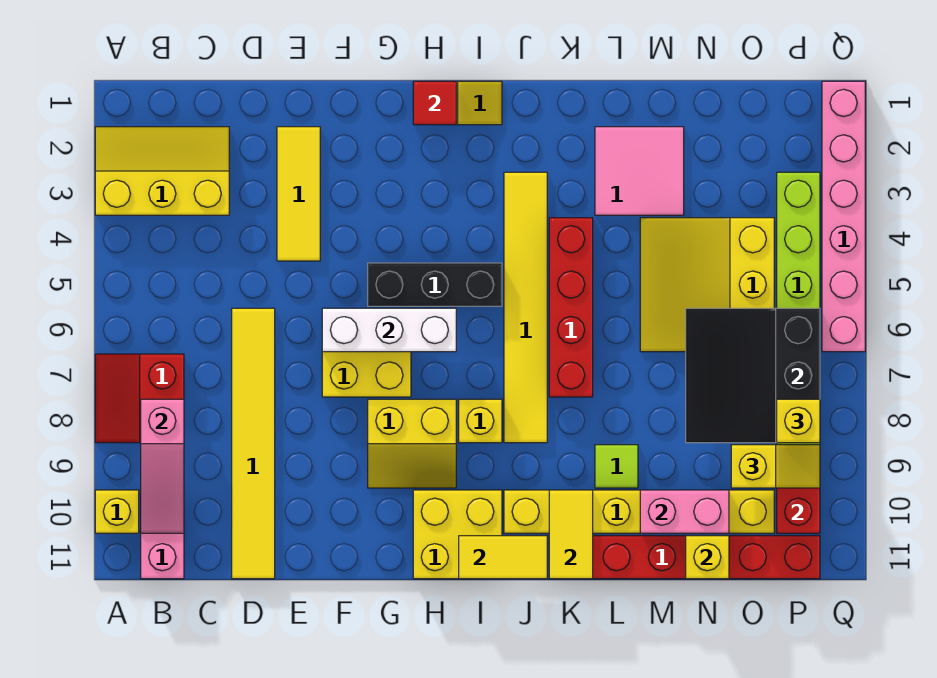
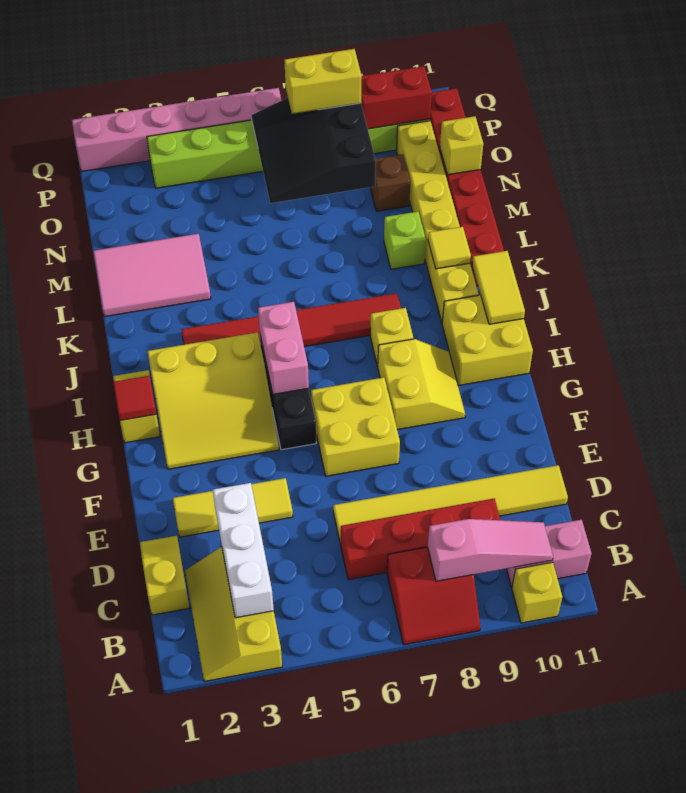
white 1x3 brick [322,308,456,352] -> white 1x3 brick moved to [213,483,274,618]
yellow 1x6 tile [504,172,547,443] -> red 1x6 tile [181,293,401,347]
red 1x4 brick [549,218,593,397] -> red 1x4 brick moved to [341,498,500,580]
yellow 1x2 tile [549,490,593,579] -> yellow 1x1 tile [428,227,471,269]
pink 2x2 tile [595,127,684,215] -> pink 2x3 tile [93,234,211,317]
lime 1x1 tile [595,445,638,488] -> lime 1x1 brick [384,212,426,269]
yellow 3x3 slope [640,218,774,352] -> yellow 3x3 slope moved to [147,332,279,469]
pink 1x2 brick [640,490,729,533] -> pink 1x2 brick moved to [258,302,309,394]
black 3x3 slope [686,308,820,443] -> black 3x3 slope turned to [252,98,376,203]
none -> brown 1x1 brick [370,154,410,211]
yellow 1x2 slope [731,445,820,488] -> yellow 1x2 slope moved to [140,536,189,615]
yellow 1x1 brick [777,399,820,443] -> yellow 1x2 brick [284,49,362,114]

